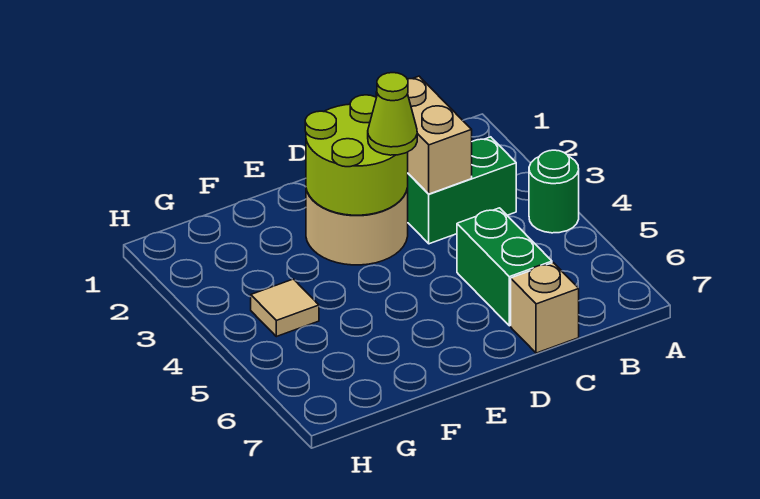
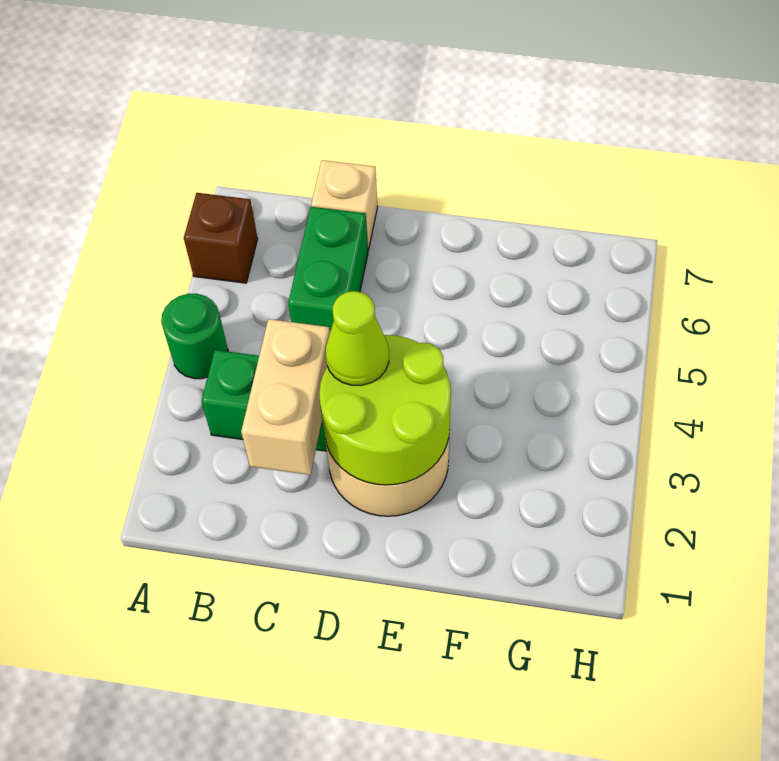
none -> brown 1x1 brick [184,193,258,283]
tan 1x1 tile [251,279,319,337] -> none

